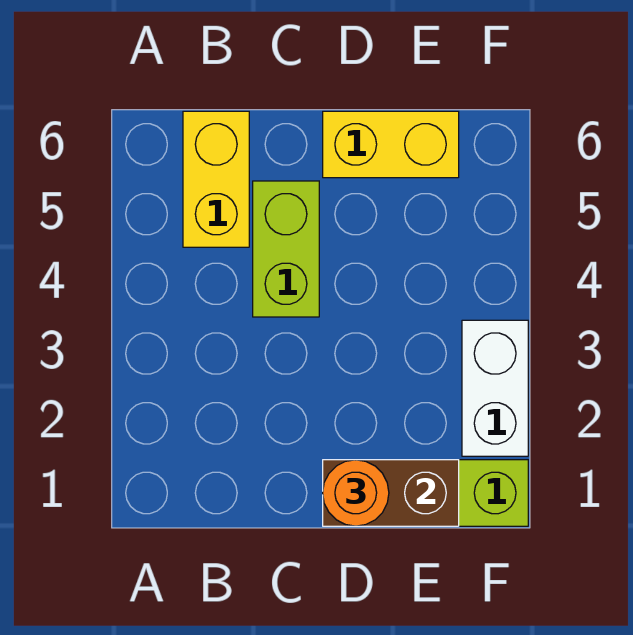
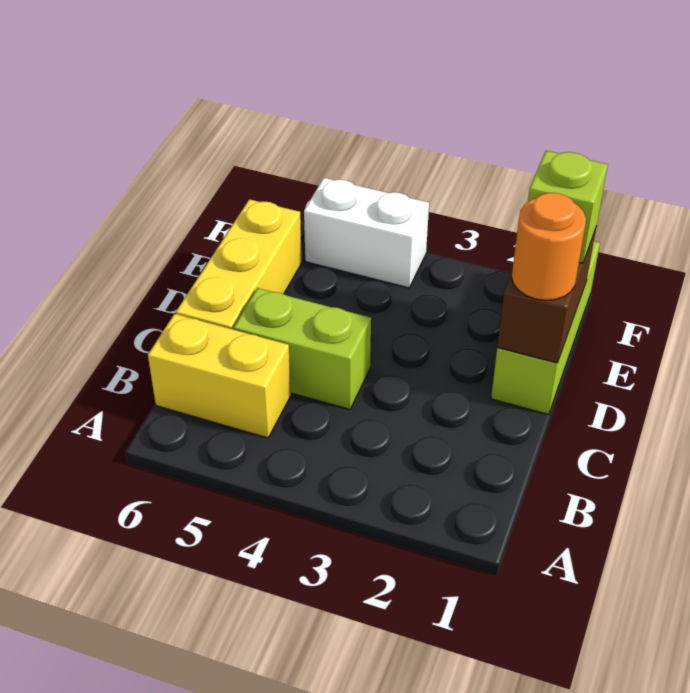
yellow 1x2 brick [323,111,459,178] -> yellow 1x3 brick [176,199,302,330]
none -> lime 1x1 brick [528,151,608,263]
white 1x2 brick [462,320,528,456] -> white 1x2 brick moved to [304,178,429,288]

